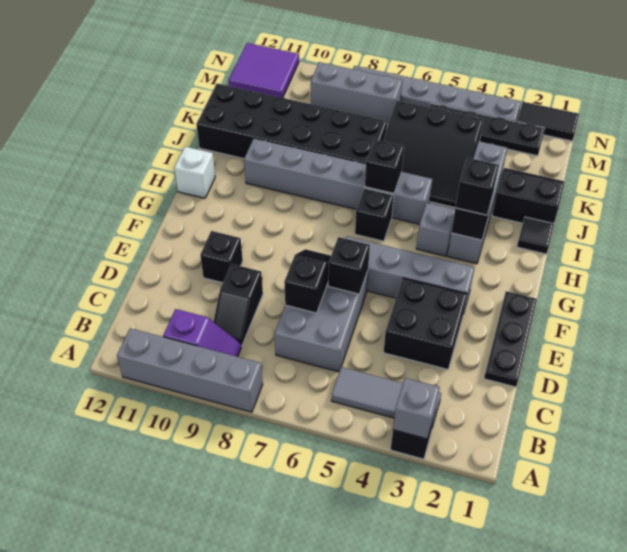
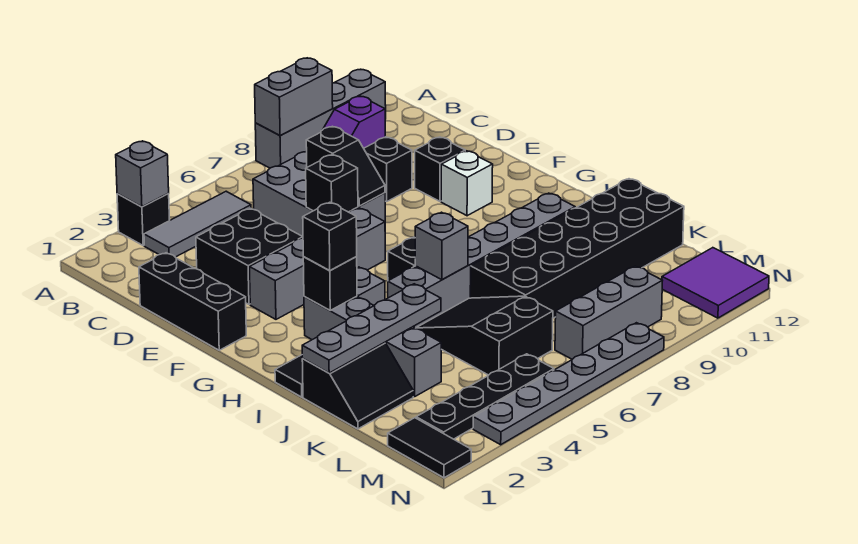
none -> grey 1x2 brick [255,58,333,135]
black 1x3 plate [484,291,537,387] -> black 1x3 brick [139,253,246,350]
white 1x1 brick [174,147,215,198] -> white 1x1 brick moved to [441,151,493,216]
black 1x1 brick [365,140,404,194] -> grey 1x1 brick [415,212,468,280]
none -> grey 1x4 plate [302,284,441,373]
black 3x3 slope [384,101,483,208] -> black 2x3 slope [416,296,553,375]
black 1x2 tile [517,102,579,141] -> black 1x2 tile turned to [388,418,471,478]

